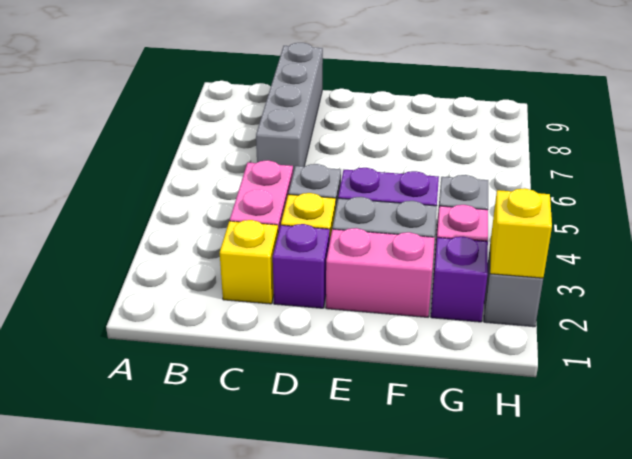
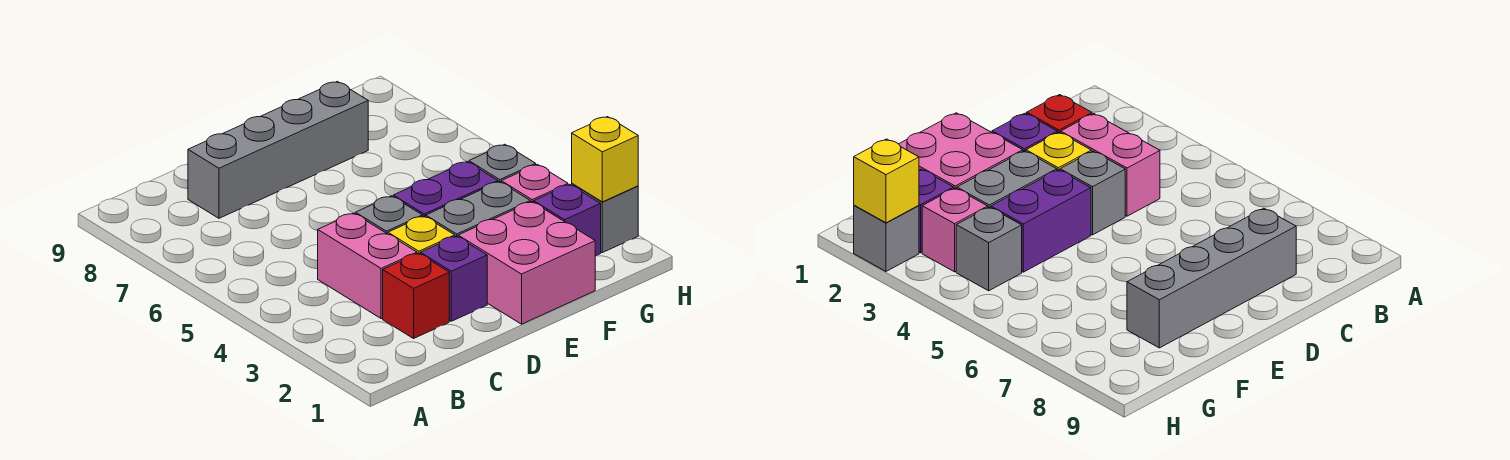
yellow 1x1 brick [220,220,278,304] -> red 1x1 brick [383,253,449,338]
grey 1x4 brick [256,43,323,173] -> grey 1x4 brick turned to [188,81,368,218]
pink 1x2 brick [326,228,435,317] -> pink 2x2 brick [458,202,595,324]

